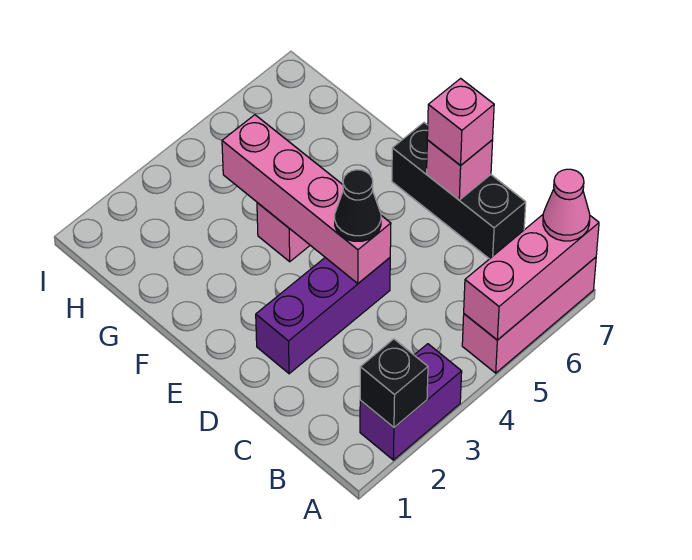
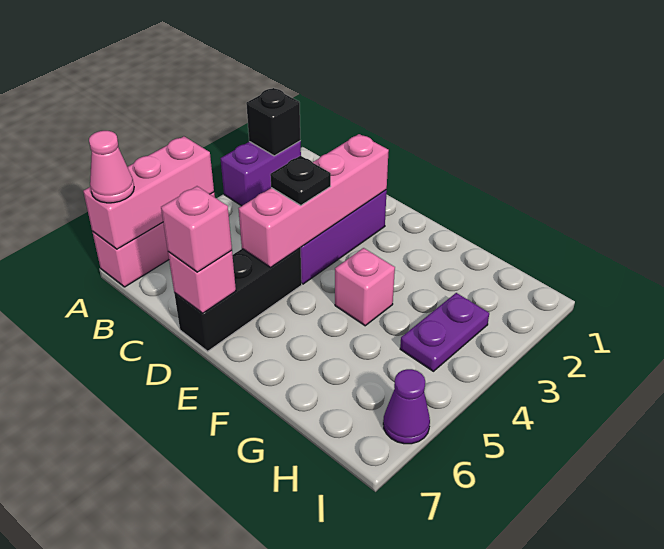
black 1x3 brick [392,123,526,259] -> black 1x3 brick turned to [174,248,302,351]
pink 1x4 brick [222,115,391,283] -> pink 1x4 brick turned to [238,134,389,267]
black 1x1 cone [335,170,381,241] -> black 1x1 plate [270,156,331,206]
none -> purple 1x2 plate [400,293,489,371]
none -> purple 1x1 cone [383,369,430,444]

